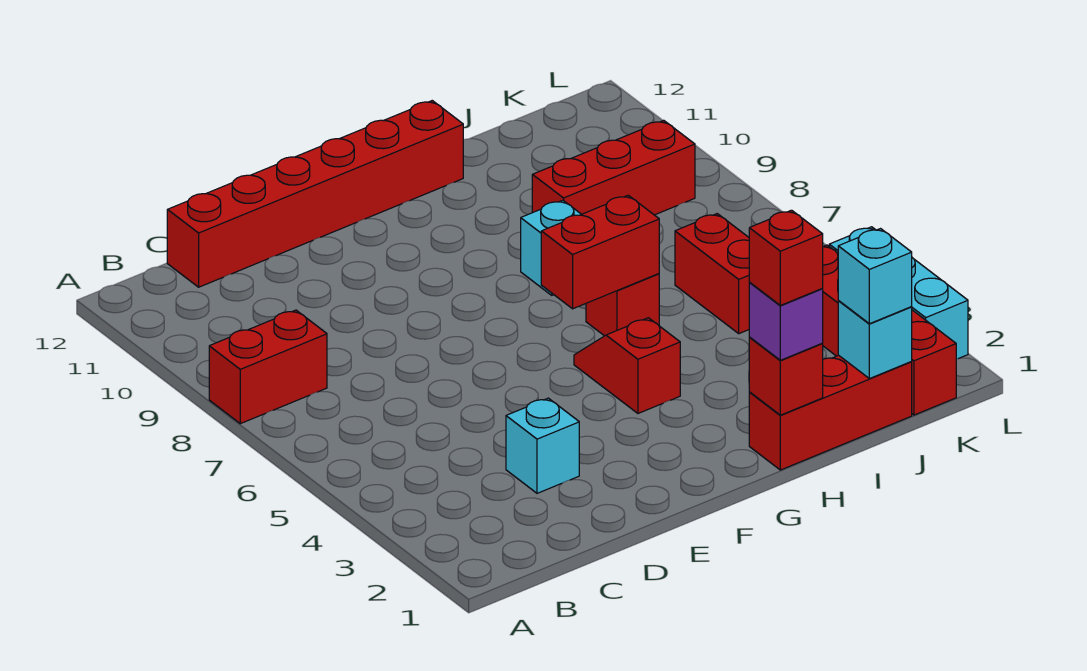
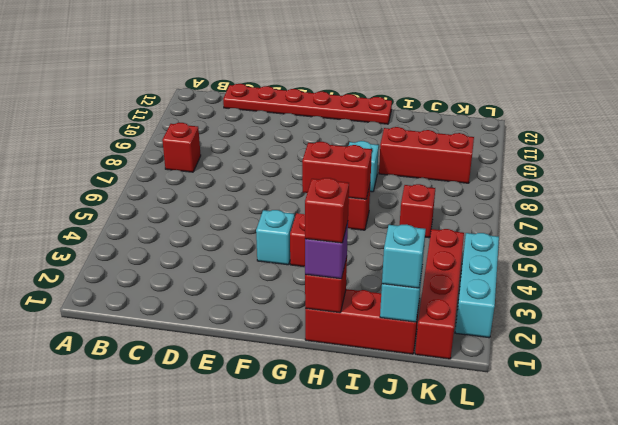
red 1x2 brick [209,310,327,424] -> red 1x1 brick [162,123,201,172]
red 1x6 brick [167,101,463,287] -> red 1x6 plate [223,84,392,124]
cyan 1x1 brick [506,398,579,493] -> cyan 1x1 brick moved to [256,210,295,265]
red 1x2 brick [675,214,750,334] -> red 1x1 brick [400,184,435,238]

